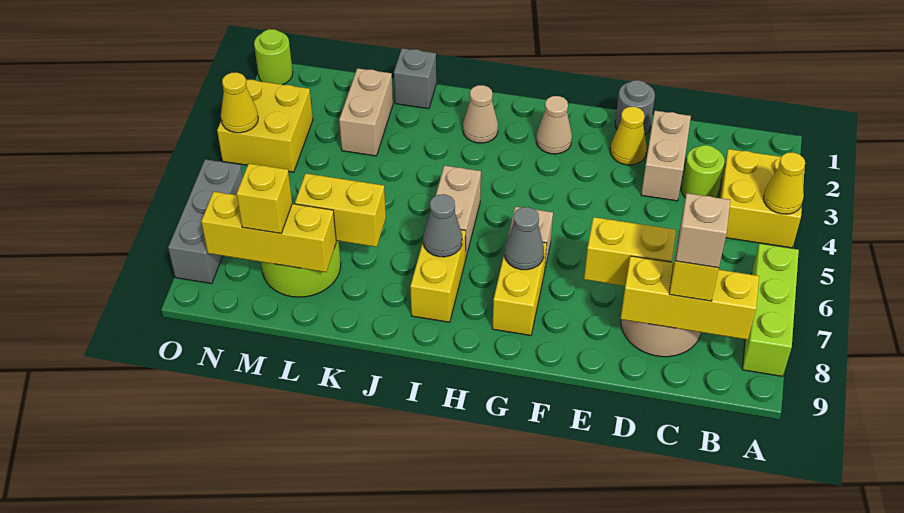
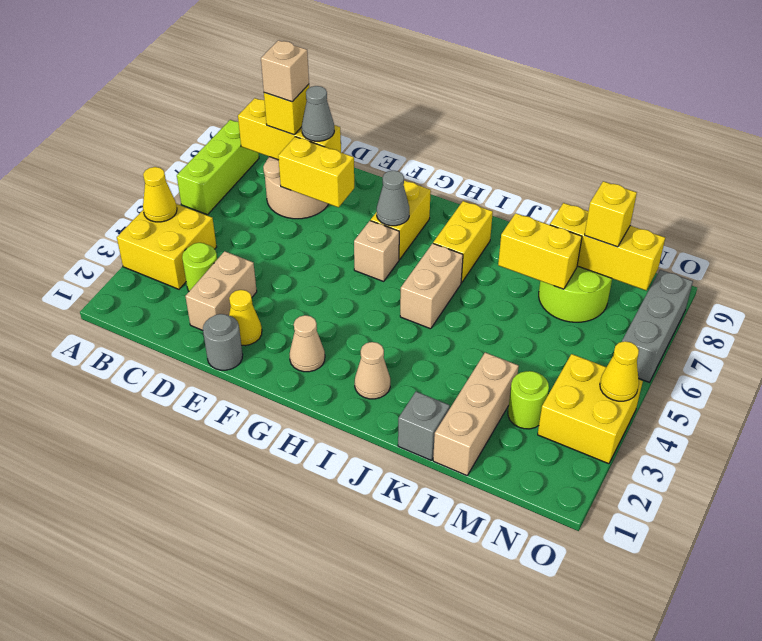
grey 1x1 cone [423,194,462,257] -> grey 1x1 cone moved to [302,86,334,141]
tan 1x2 brick [339,68,393,156] -> tan 1x3 brick [433,353,519,476]
lime 1x1 round brick [254,29,293,85] -> lime 1x1 round brick moved to [508,371,549,429]

